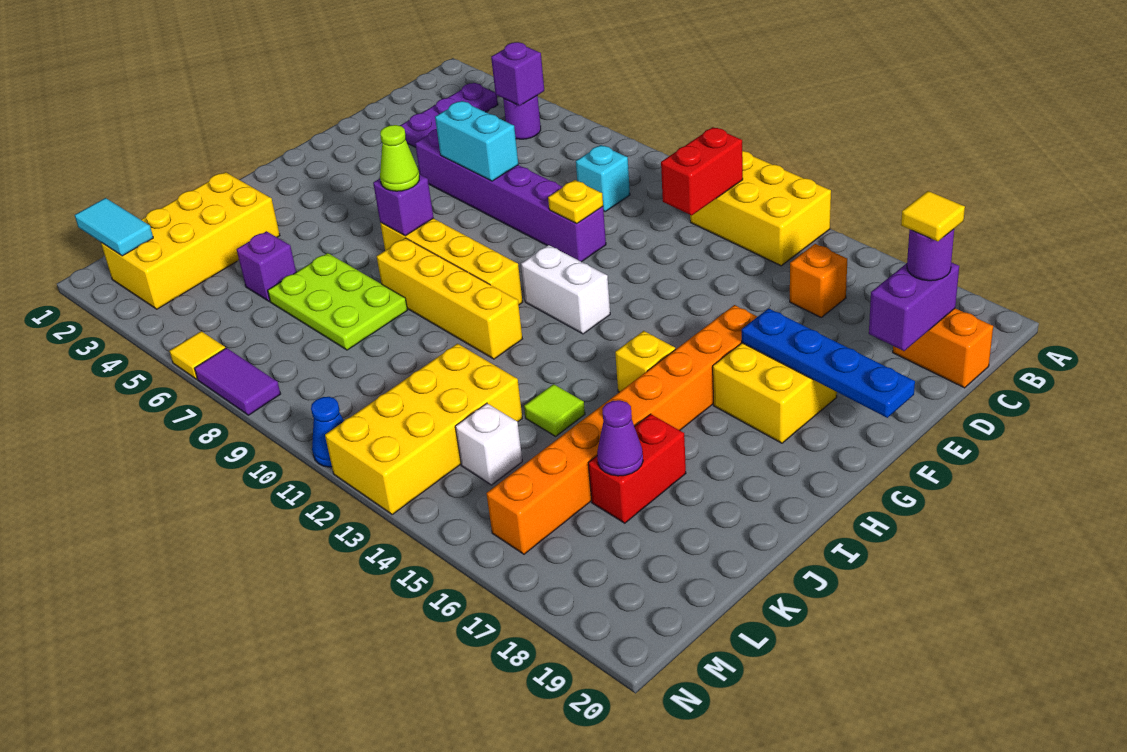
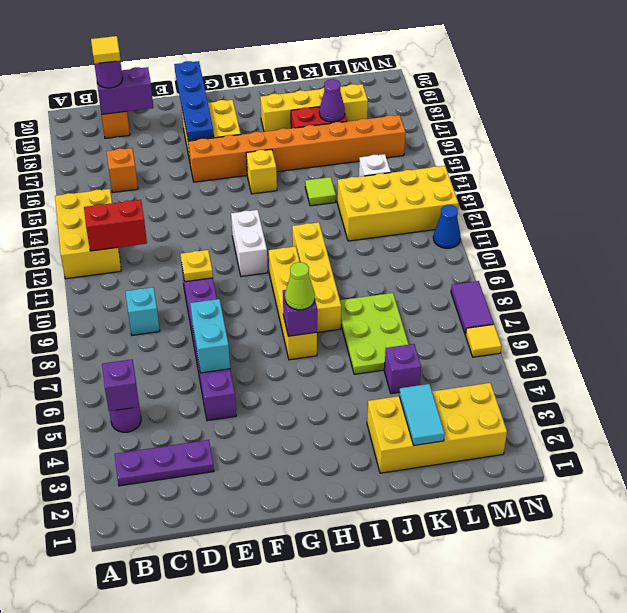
none -> yellow 1x4 brick [260,84,368,132]
cyan 1x2 tile [75,198,153,256] -> cyan 1x2 tile moved to [399,384,445,446]

